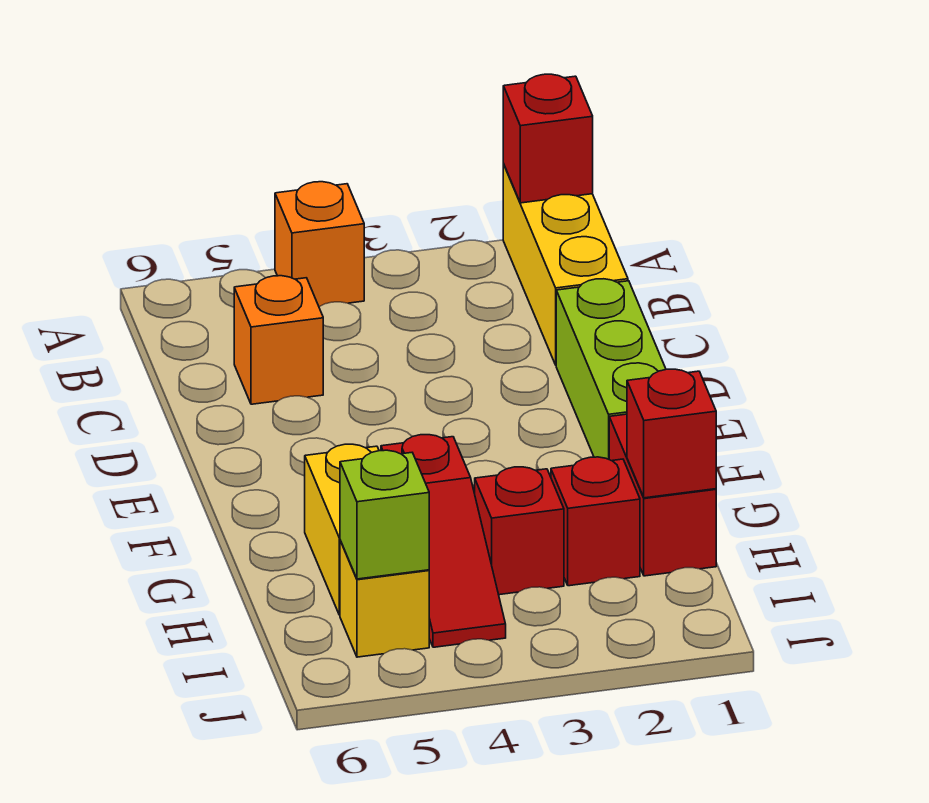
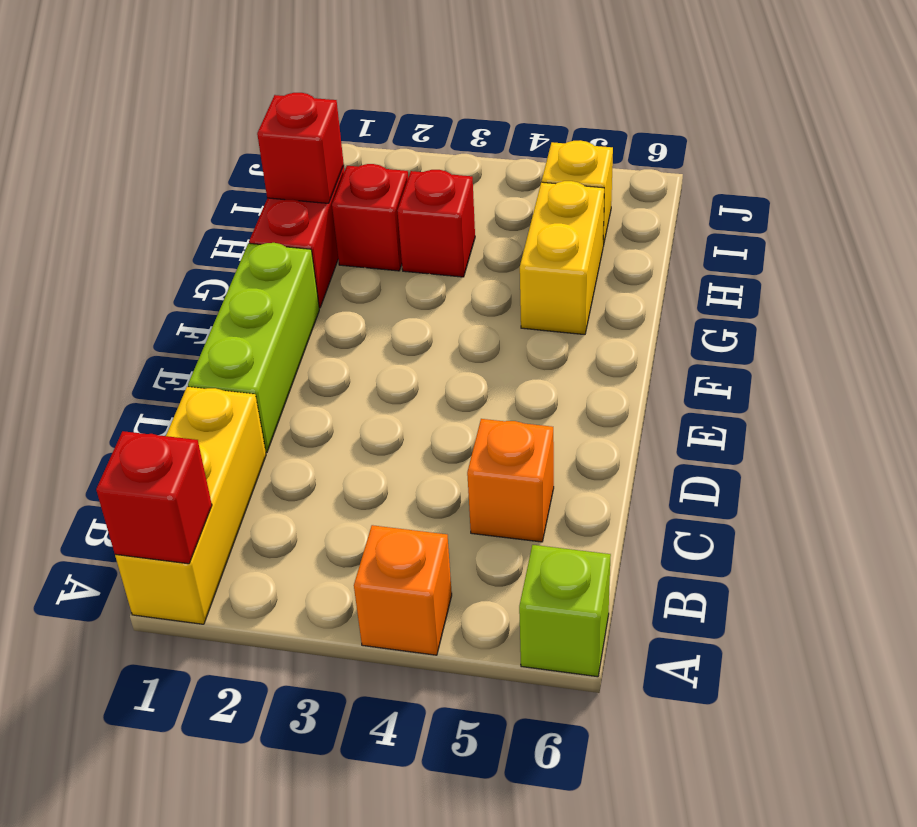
red 1x3 slope [381,435,506,647] -> none
lime 1x1 brick [340,450,429,579] -> lime 1x1 brick moved to [519,545,611,677]

